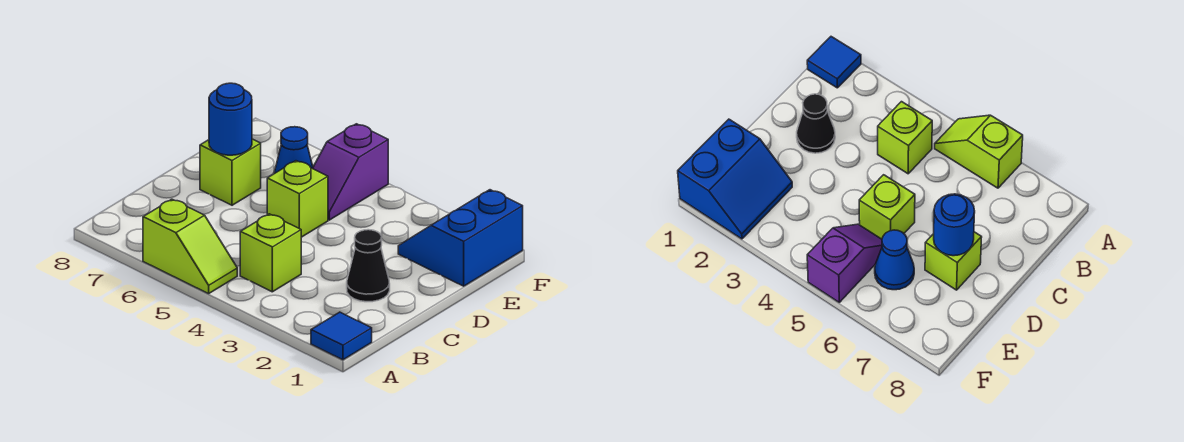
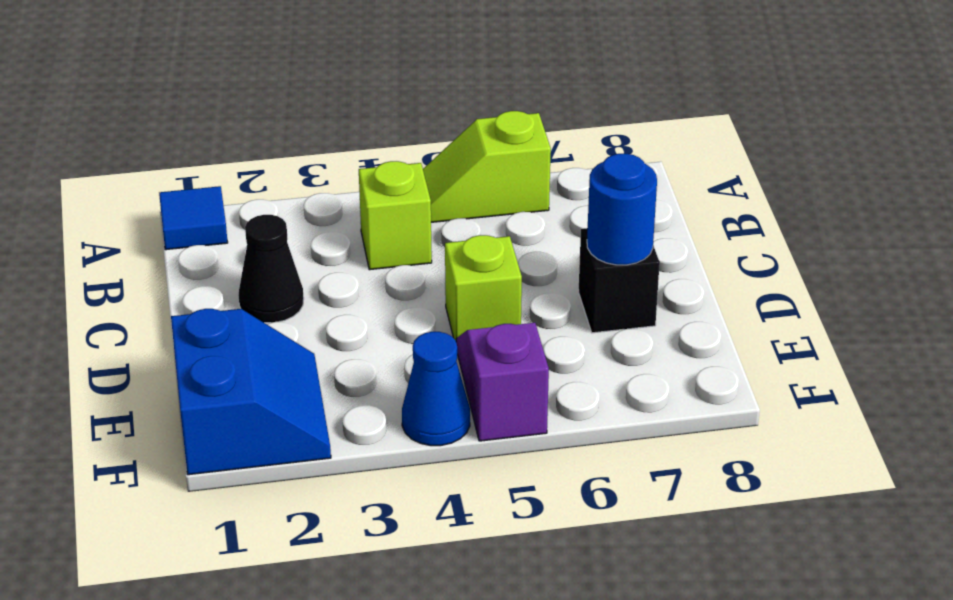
lime 1x1 brick [200,139,261,205] -> black 1x1 brick [579,228,660,333]
blue 1x1 cone [274,127,313,174] -> blue 1x1 cone moved to [402,332,470,446]

